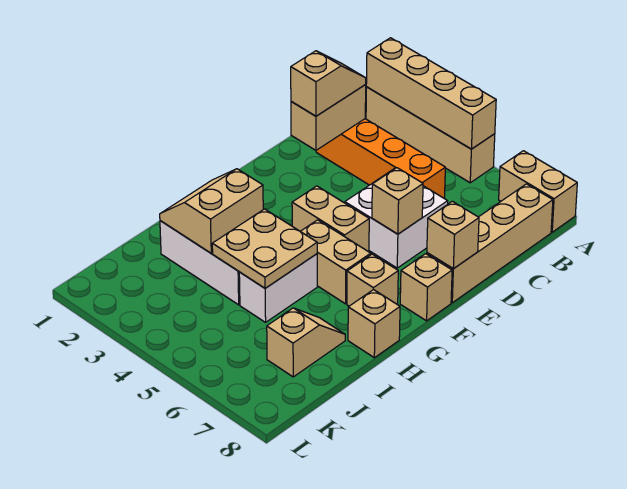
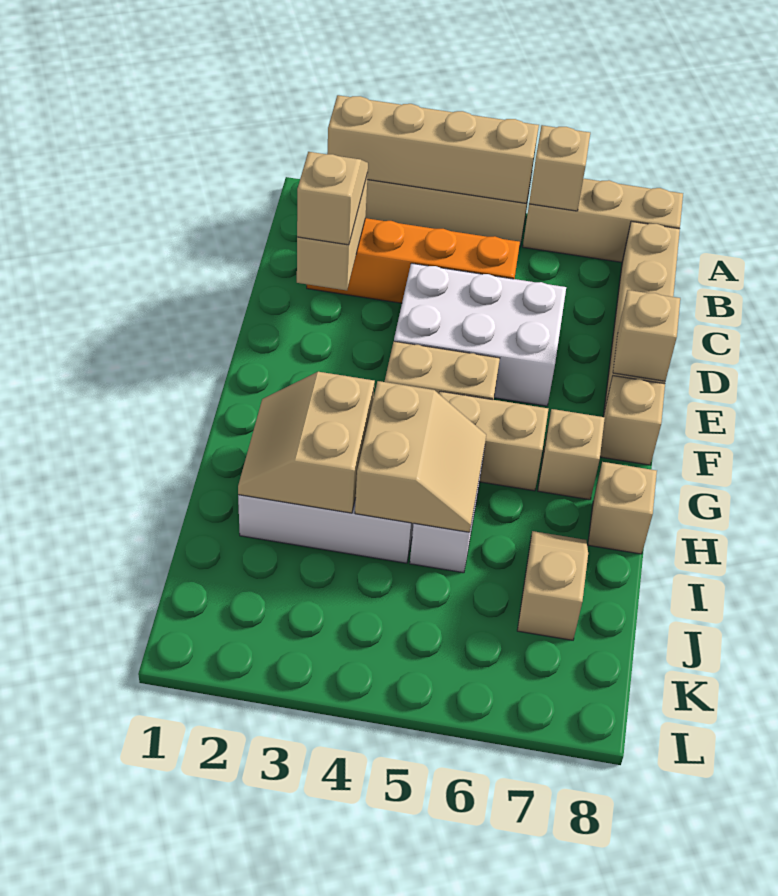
tan 1x2 brick [499,151,577,232] -> tan 1x3 brick [523,179,683,262]
white 2x2 brick [345,168,448,268] -> white 2x3 brick [394,263,566,406]
tan 1x1 brick [372,168,423,234] -> tan 1x1 brick moved to [529,125,590,211]
tan 2x2 plate [212,209,317,288] -> tan 2x2 slope [355,381,486,532]

